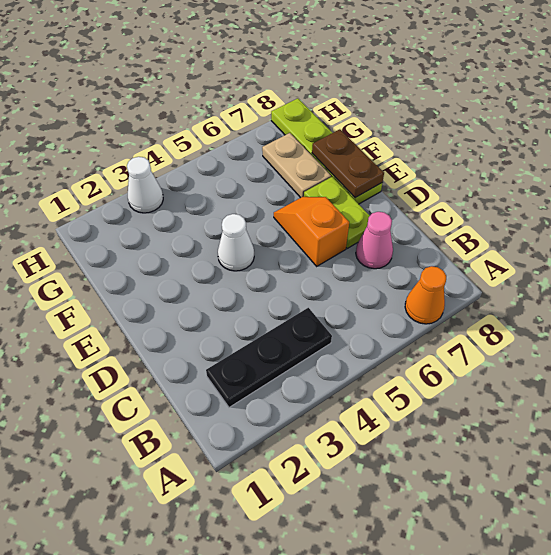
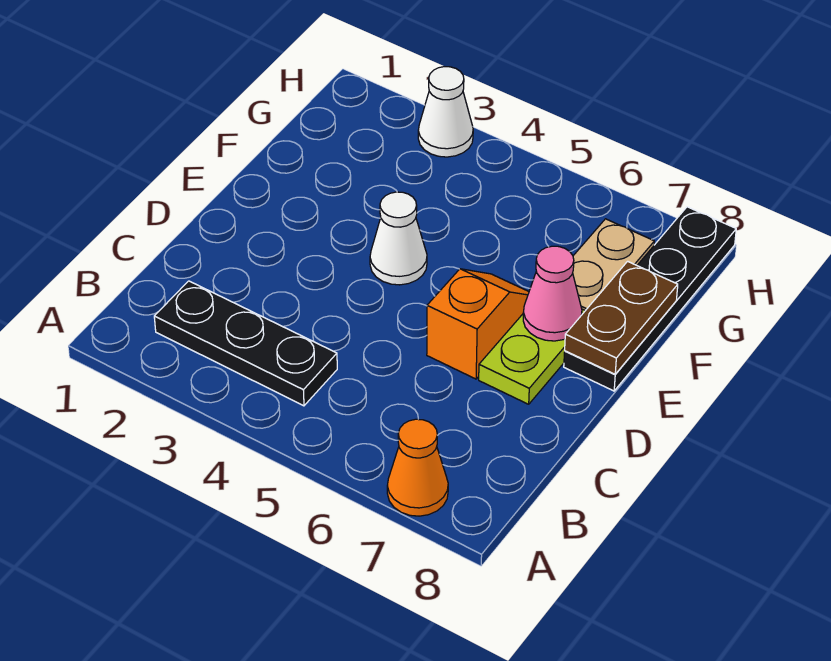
pink 1x1 cone [356,212,393,269] -> pink 1x1 cone moved to [523,246,582,341]
lime 1x4 plate [271,98,382,204] -> black 1x4 plate [564,207,736,391]

